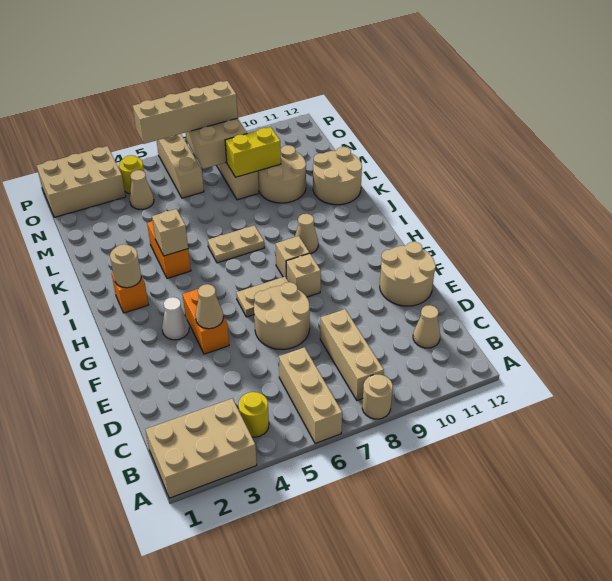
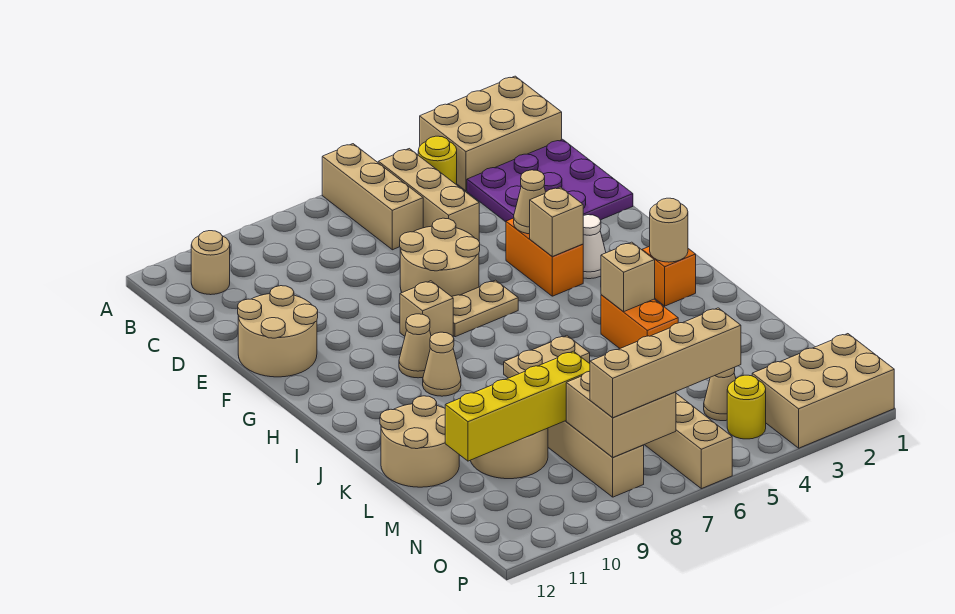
tan 1x1 round brick [362,375,393,419] -> tan 1x1 round brick moved to [191,231,230,295]
tan 1x3 brick [320,309,384,400] -> tan 1x3 brick moved to [378,149,479,241]
none -> purple 3x3 plate [467,139,633,222]
tan 1x1 cone [413,305,440,348] -> tan 1x1 cone moved to [399,314,431,378]
tan 1x1 brick [276,236,309,278] -> tan 1x1 brick moved to [530,187,583,257]
yellow 1x2 brick [225,127,281,177] -> yellow 1x4 brick [445,351,590,461]

